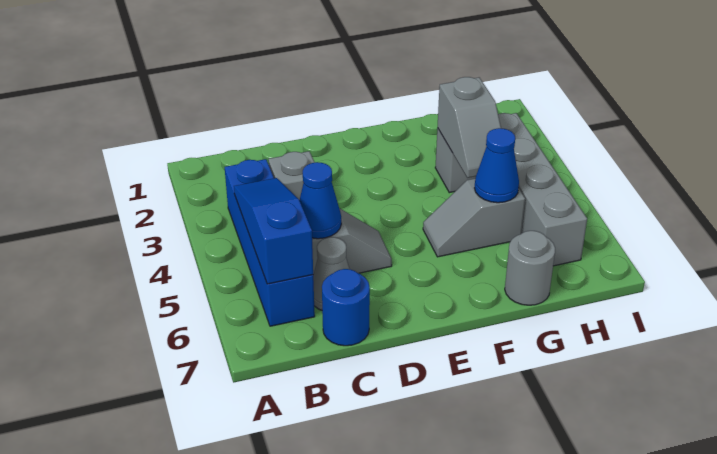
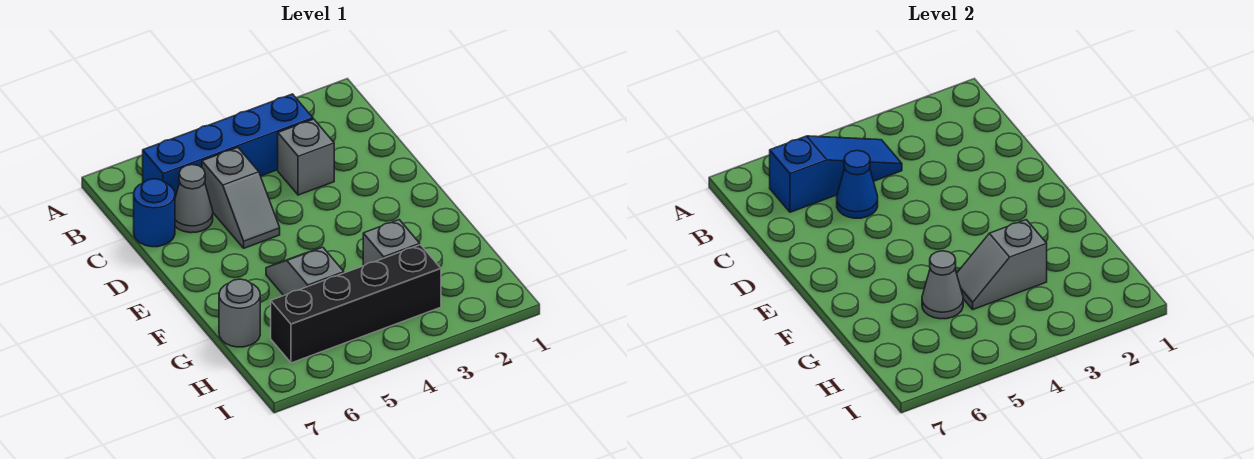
blue 1x1 cone [475,128,519,203] -> grey 1x1 cone [922,251,963,319]
grey 1x4 brick [498,113,587,266] -> black 1x4 brick [271,245,441,363]

